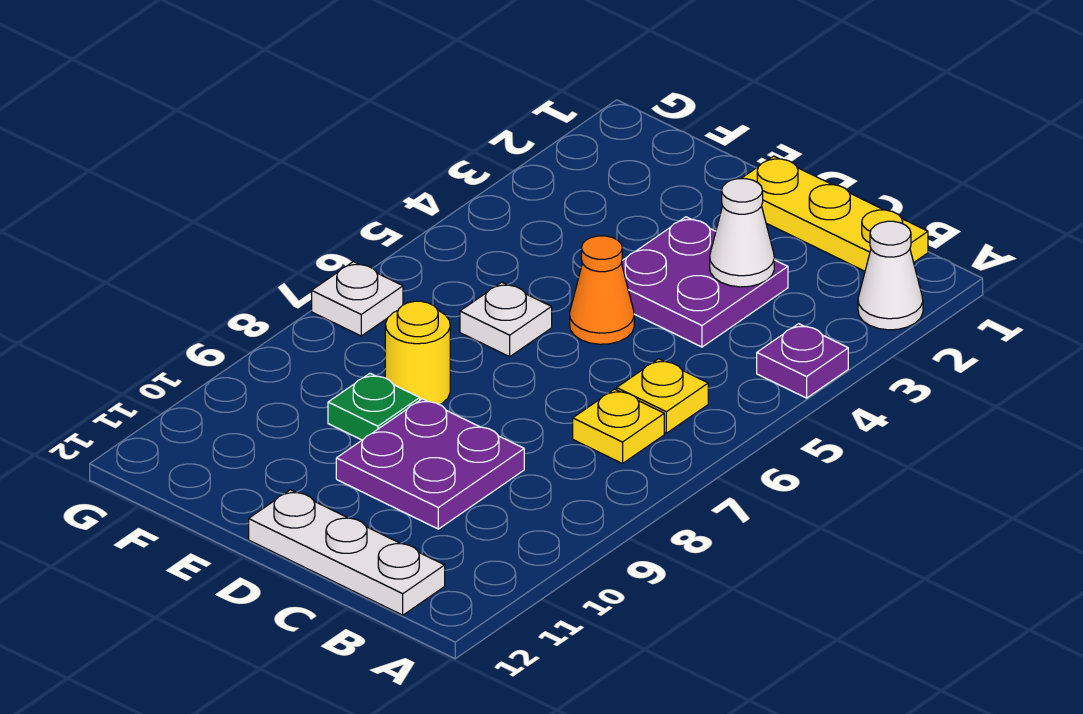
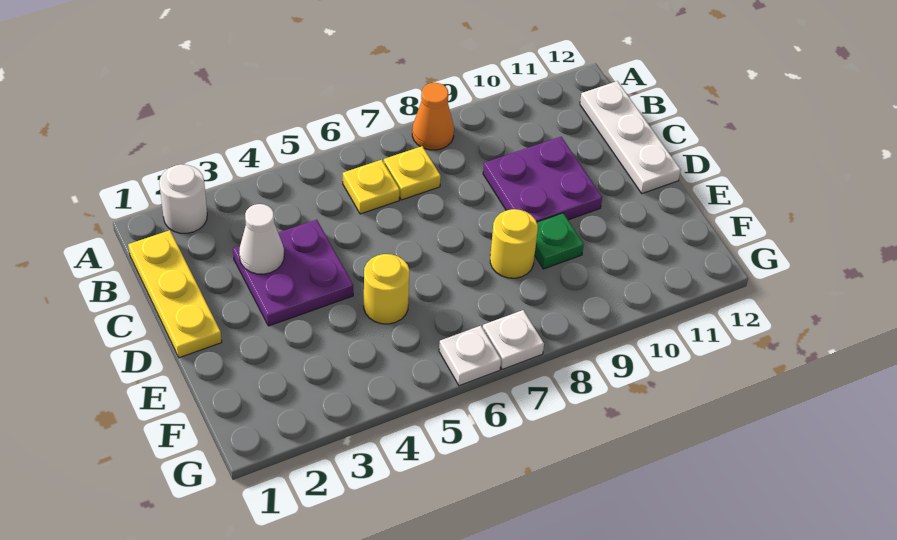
white 1x1 cone [858,221,923,330] -> white 1x1 round brick [159,164,207,233]
purple 1x1 plate [757,324,848,398] -> none
orange 1x1 cone [570,236,634,344] -> orange 1x1 cone moved to [412,83,454,150]
none -> yellow 1x1 round brick [364,254,410,324]
white 1x1 plate [460,282,552,357] -> white 1x1 plate moved to [439,326,501,386]

